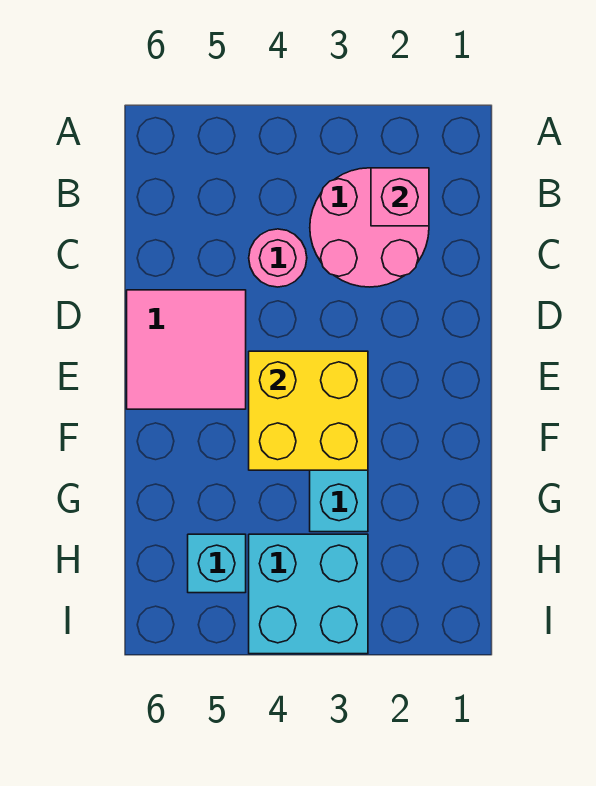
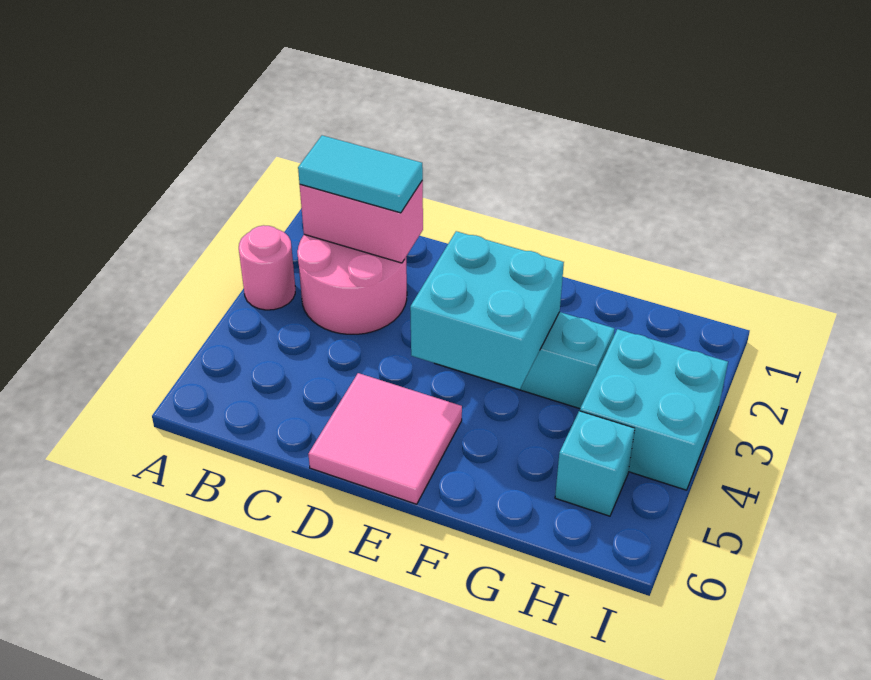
pink 1x1 brick [371,168,429,226] -> pink 1x2 brick [300,181,423,263]
none -> cyan 1x2 tile [298,135,423,213]
pink 1x1 round brick [249,229,307,287] -> pink 1x1 round brick moved to [239,225,295,310]
yellow 2x2 brick [249,351,368,470] -> cyan 2x2 brick [410,231,564,389]

